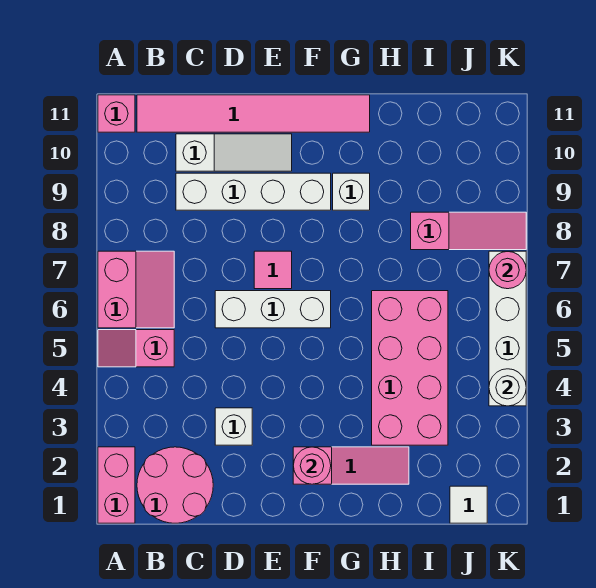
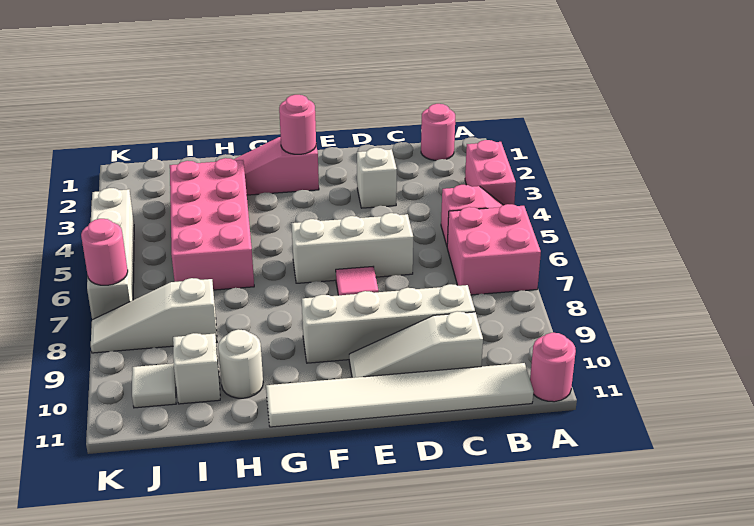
pink 1x2 brick [98,447,135,523] -> pink 1x2 brick moved to [465,140,516,205]
pink 2x2 slope [98,251,174,328] -> pink 2x2 brick [447,204,541,295]
pink 1x1 brick [98,95,135,132] -> pink 1x1 round brick [530,333,576,402]
pink 2x2 round brick [137,447,213,523] -> pink 1x1 round brick [421,104,455,160]
pink 1x6 tile [137,95,370,132] -> white 1x6 tile [266,363,534,427]
white 1x1 brick [333,173,370,210] -> white 1x1 brick moved to [173,333,220,404]
pink 1x3 slope [411,212,526,250] -> white 1x3 slope [91,278,217,353]
white 1x1 tile [450,486,487,523] -> white 1x1 tile moved to [132,363,176,408]
white 1x1 round brick [489,369,526,406] -> white 1x1 round brick moved to [218,329,263,398]

